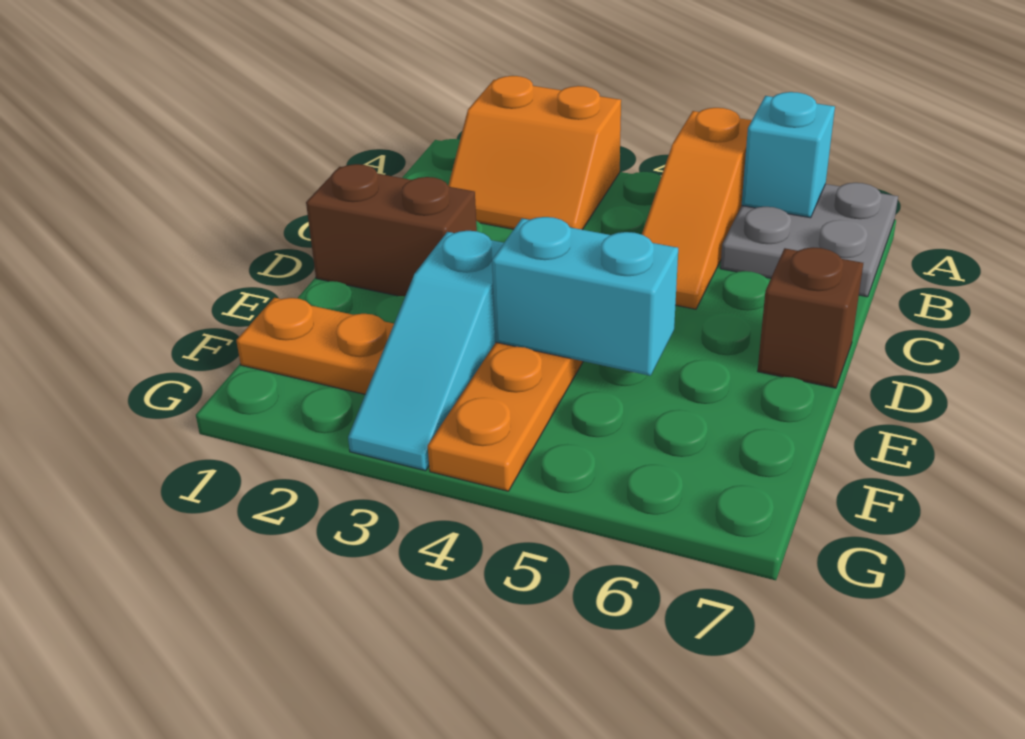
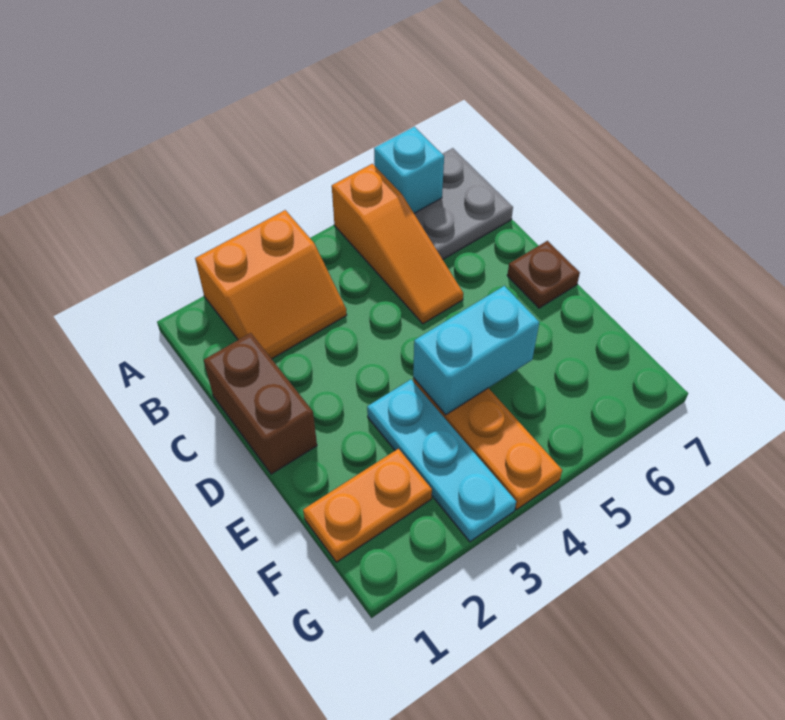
brown 1x2 brick [306,164,477,296] -> brown 1x2 brick turned to [204,333,317,474]
brown 1x1 brick [758,247,863,388] -> brown 1x1 plate [507,241,580,308]
cyan 1x3 slope [348,231,504,471] -> cyan 1x3 plate [367,380,516,542]

